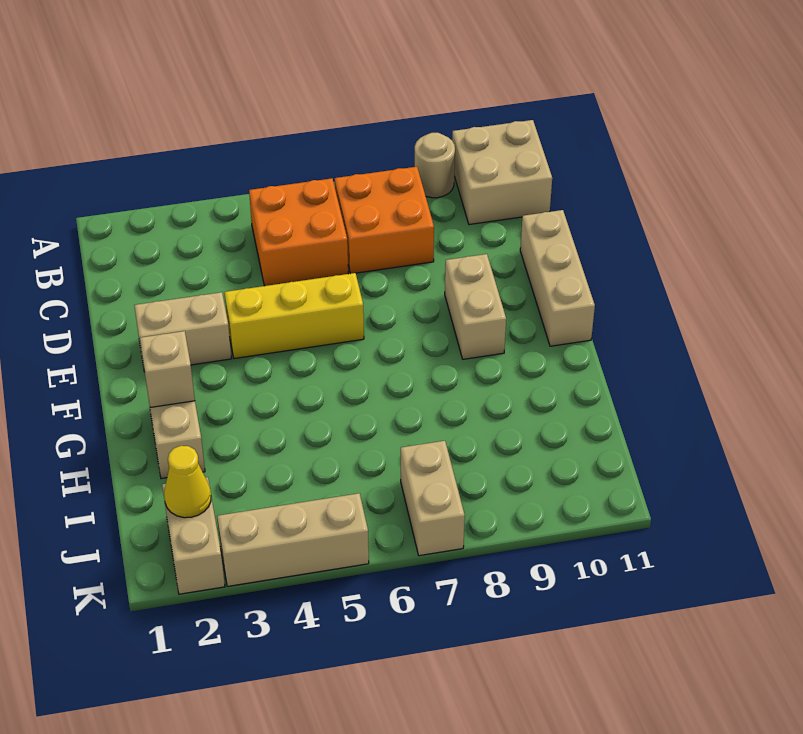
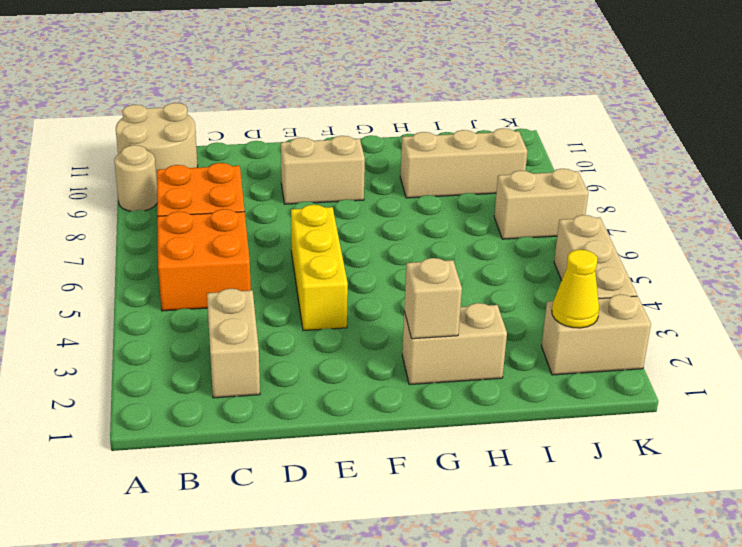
tan 2x2 brick [452,120,552,225] -> tan 2x2 round brick [116,103,198,180]
tan 1x3 brick [520,210,595,346] -> tan 1x3 brick moved to [400,128,527,198]
tan 1x2 brick [134,292,231,372] -> tan 1x2 brick moved to [207,289,260,398]

